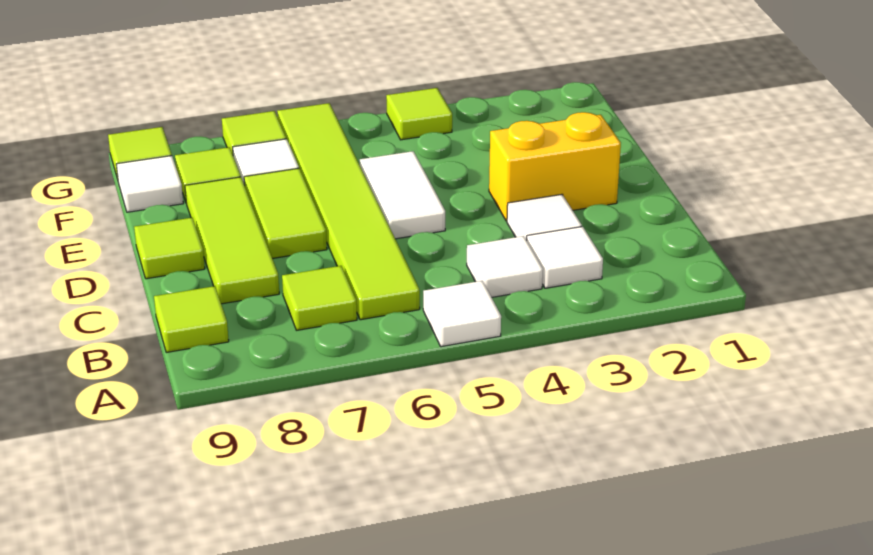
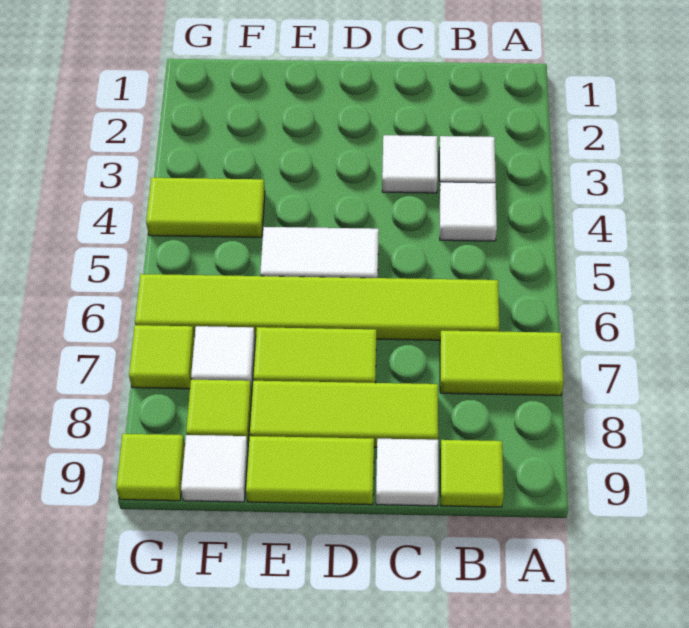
white 1x1 tile [423,281,501,347] -> white 1x1 tile moved to [376,439,438,506]
lime 1x1 tile [282,266,357,330] -> lime 1x2 tile [440,331,564,396]
yellow 1x2 brick [489,112,621,221] -> none
lime 1x1 tile [134,218,205,279] -> lime 1x2 tile [246,436,374,505]
lime 1x1 tile [386,88,452,140] -> lime 1x2 tile [146,178,265,237]

